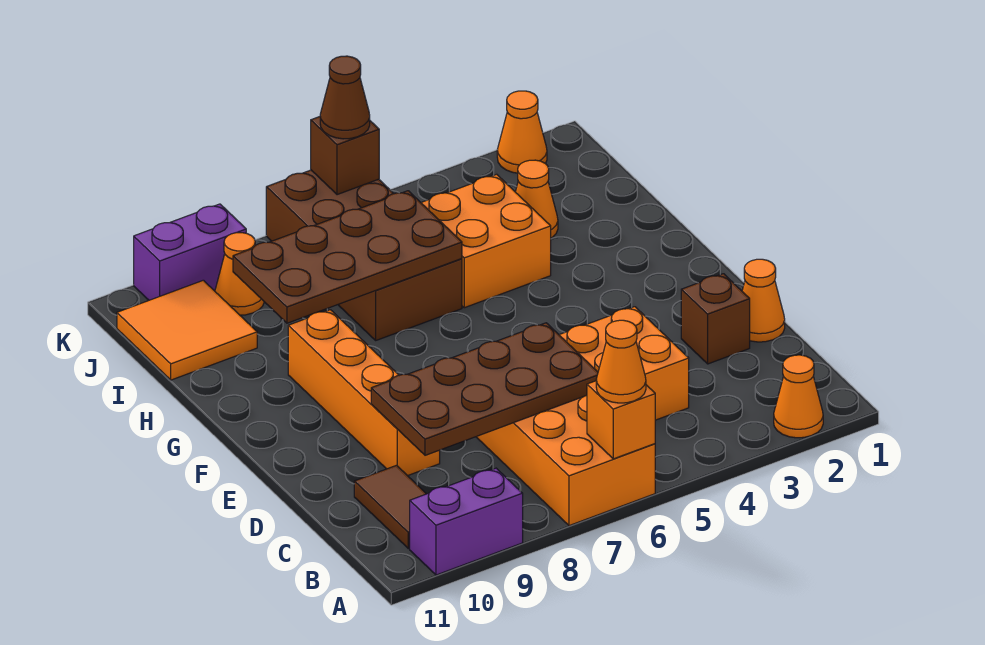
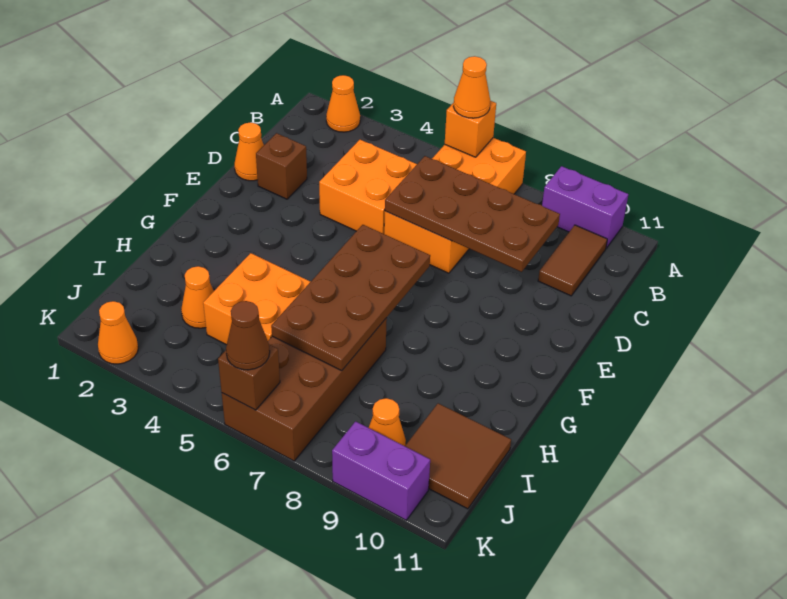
orange 1x4 brick [288,310,440,476] -> none
brown 2x4 plate [233,191,462,323] -> brown 2x4 plate turned to [271,225,430,371]
orange 2x2 tile [117,280,257,380] -> brown 2x2 tile [405,403,511,509]

